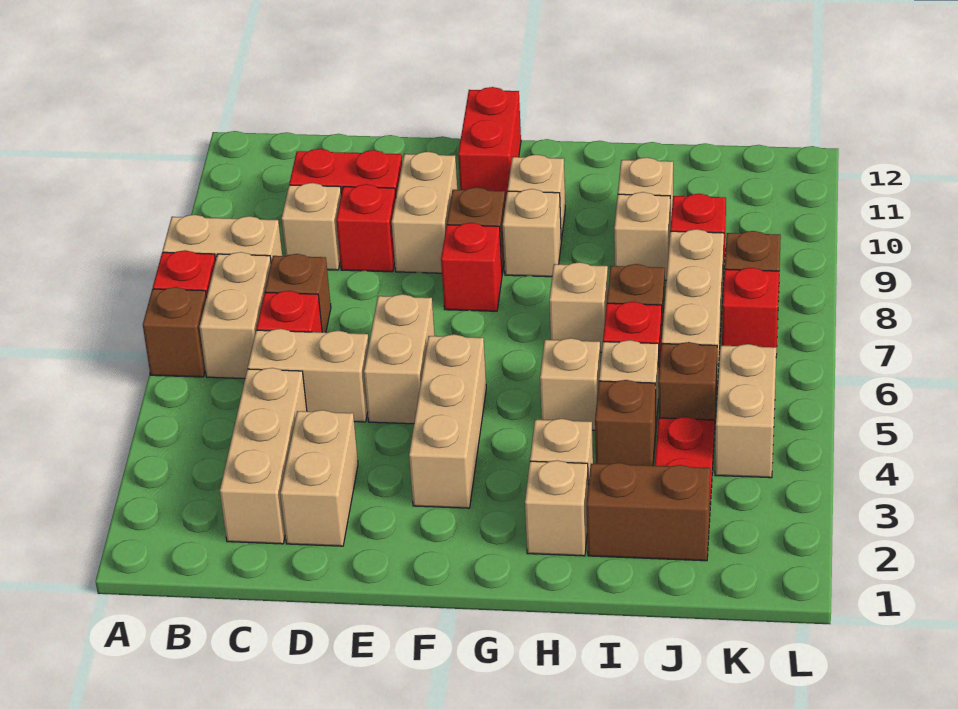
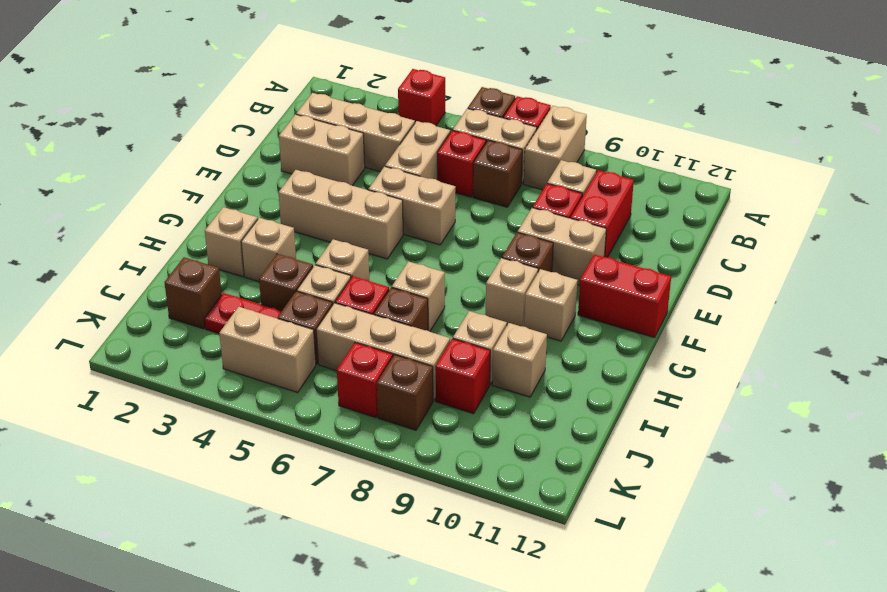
red 1x1 brick [441,223,502,311] -> red 1x1 brick moved to [398,69,445,126]
brown 1x2 brick [587,463,710,561] -> brown 1x1 brick [164,257,222,329]

